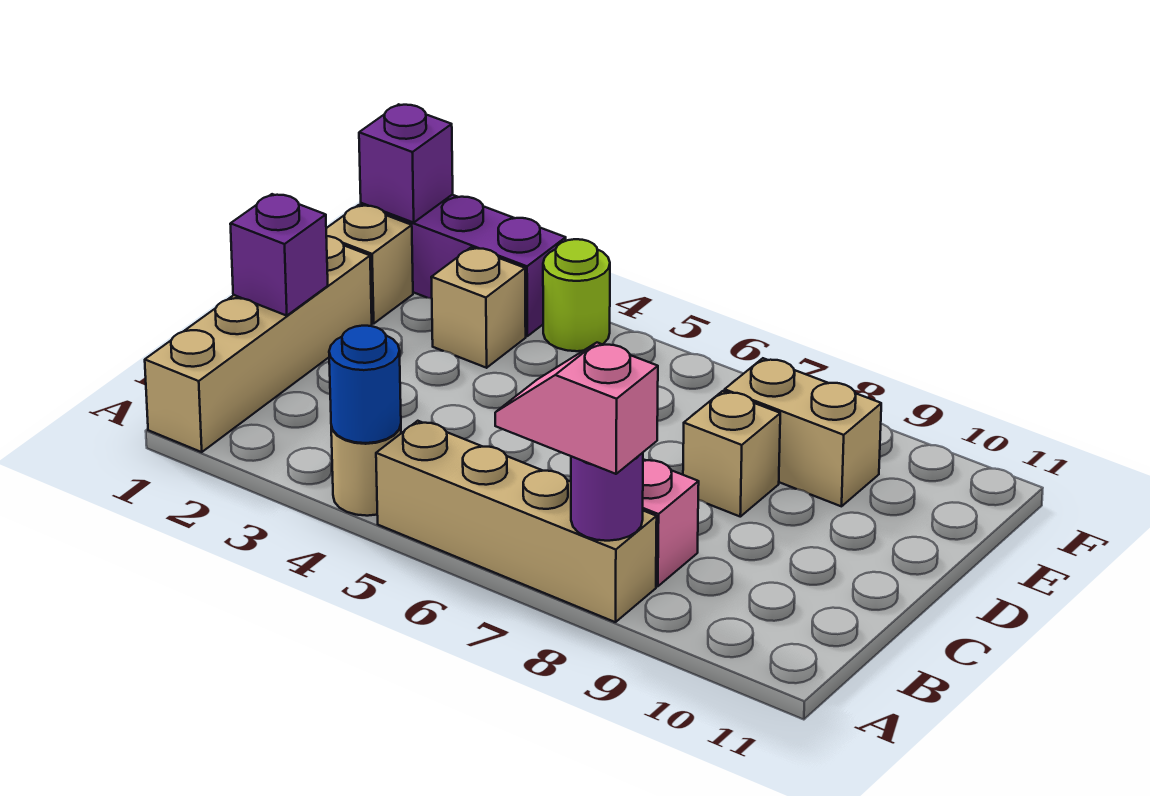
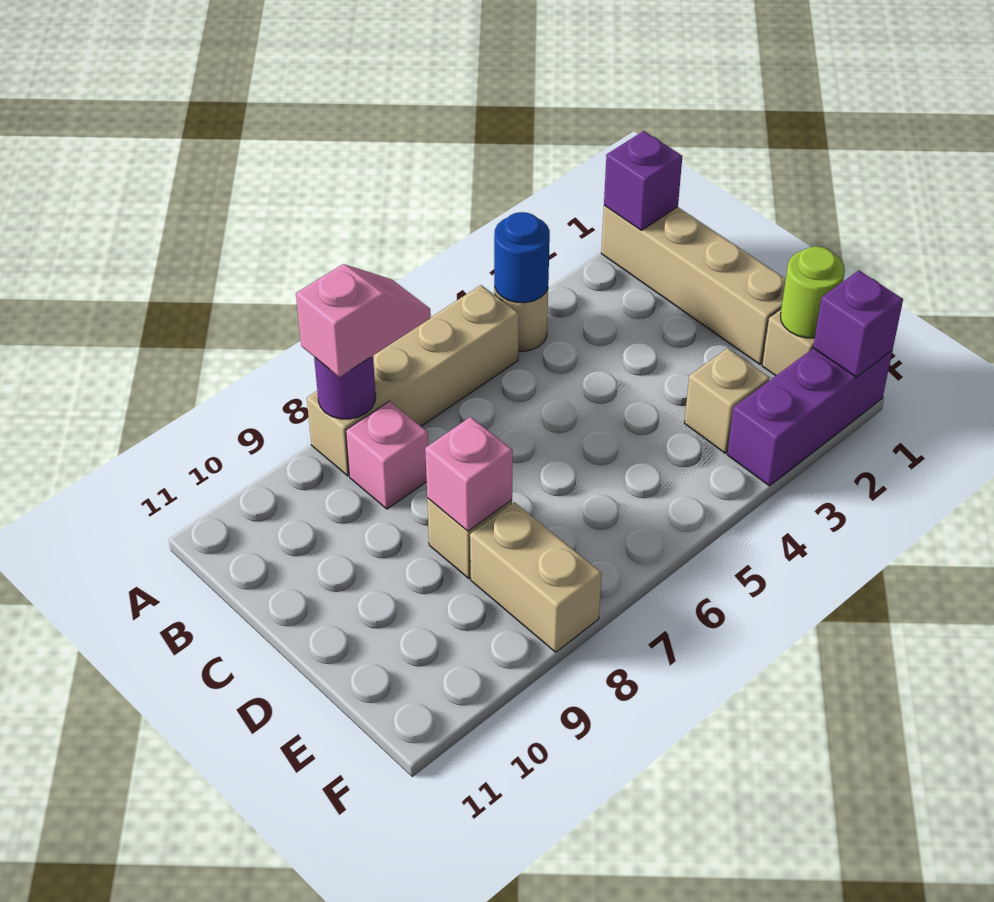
purple 1x1 brick [230,194,328,316] -> purple 1x1 brick moved to [604,131,682,230]
none -> pink 1x1 brick [425,417,513,531]
tan 1x2 brick [725,358,881,506] -> tan 1x2 brick turned to [470,502,602,652]
lime 1x1 round brick [543,239,610,351] -> lime 1x1 round brick moved to [781,246,845,338]

